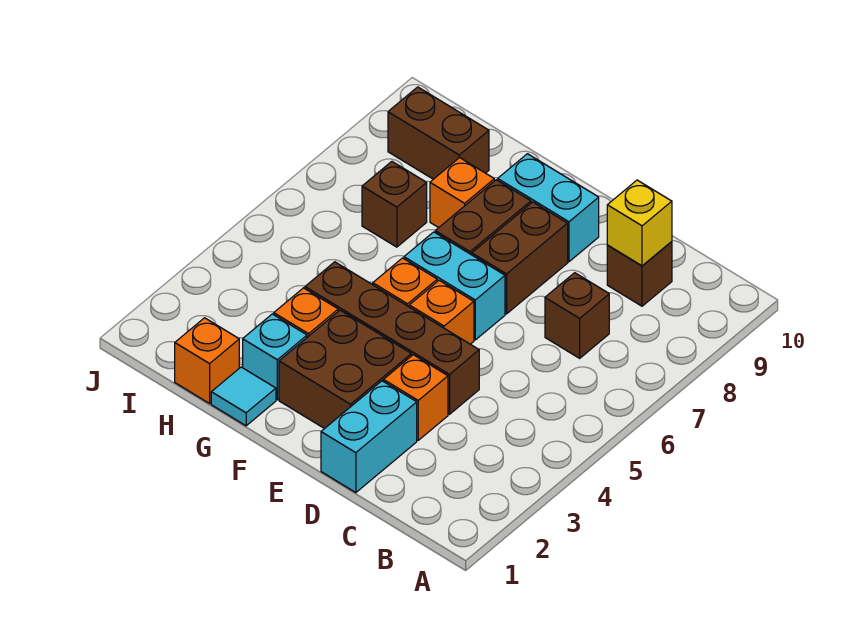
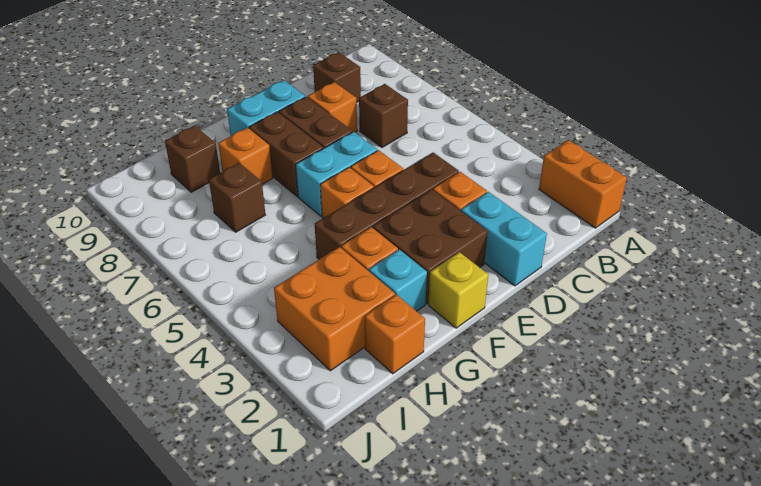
none -> orange 1x2 brick [539,140,627,228]
yellow 1x1 brick [607,180,672,266] -> yellow 1x1 brick moved to [428,252,488,328]
none -> orange 1x1 brick [308,82,357,132]
cyan 1x1 tile [211,367,276,426] -> none
none -> orange 2x2 brick [274,247,395,371]
brown 1x2 brick [388,87,489,179] -> brown 1x1 brick [165,126,220,192]

